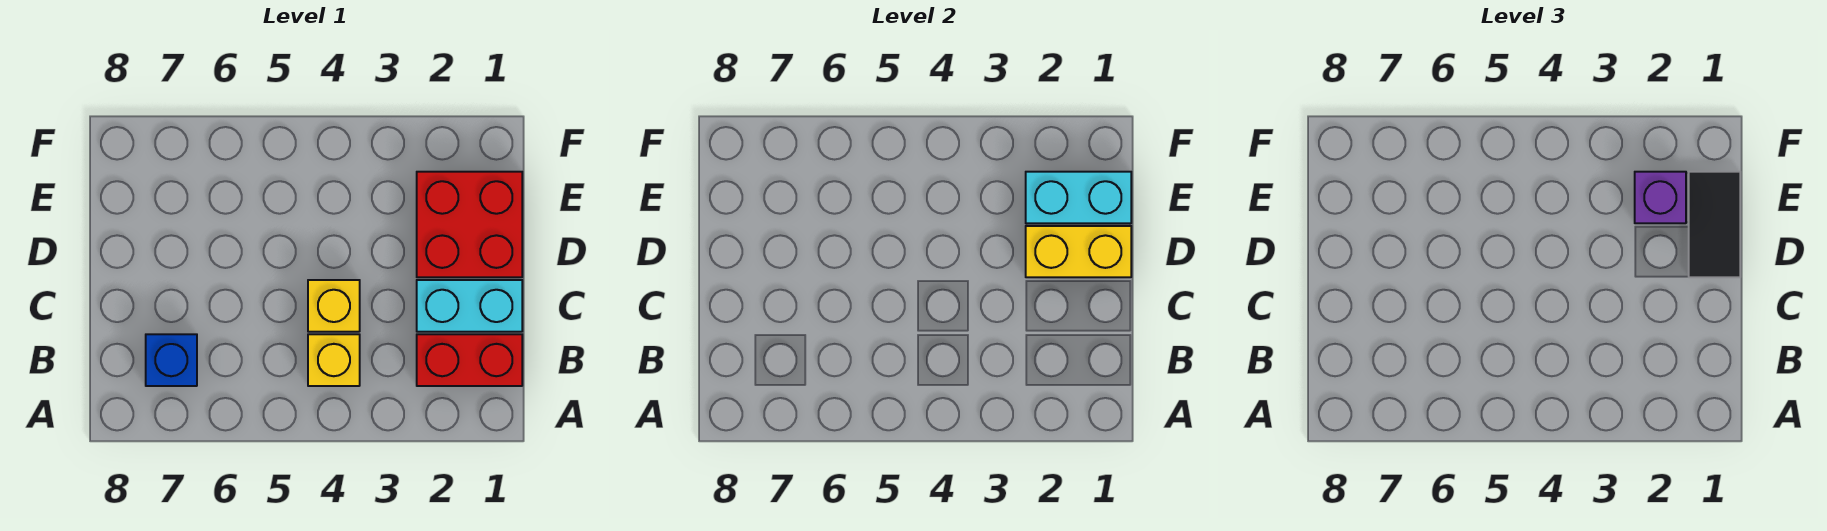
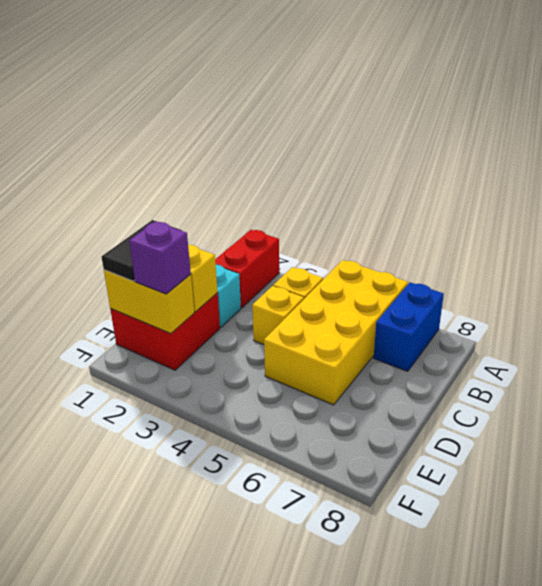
none -> yellow 2x4 brick [264,260,408,405]
red 1x2 brick [417,334,522,386] -> red 1x2 brick turned to [215,230,279,308]
blue 1x1 brick [146,334,197,386] -> blue 1x2 brick [374,282,444,371]
cyan 1x2 brick [1026,172,1131,223] -> yellow 1x2 brick [104,270,194,333]

